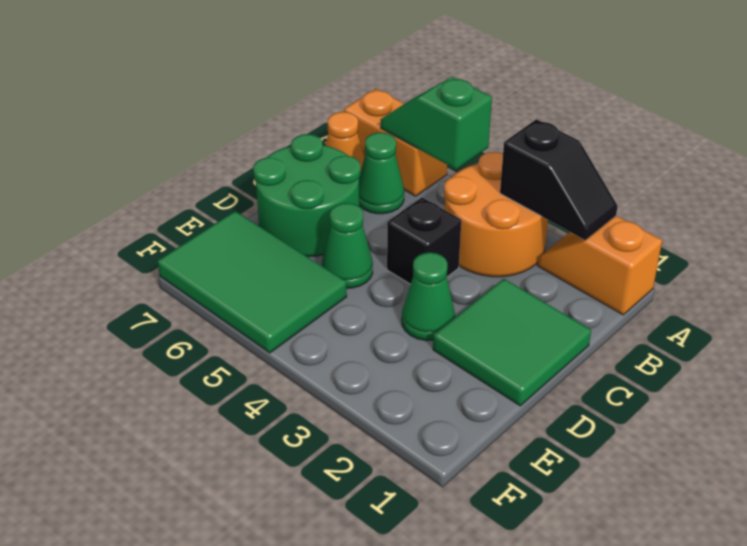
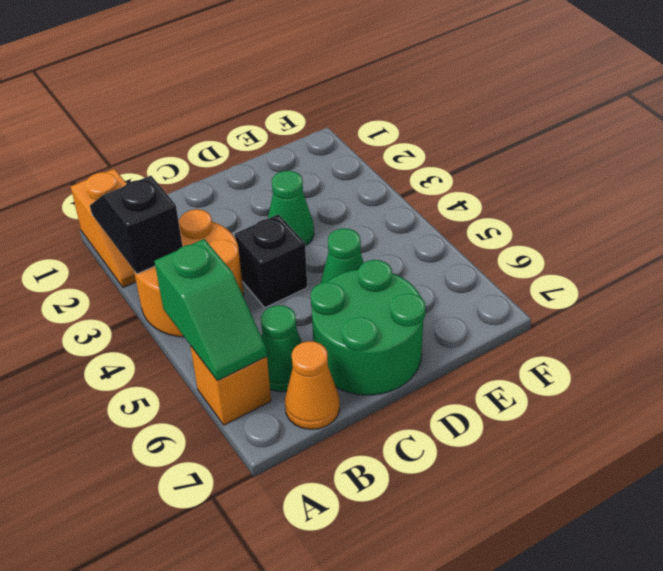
orange 1x2 brick [344,89,447,196] -> orange 1x1 brick [190,346,271,425]
green 2x2 tile [433,279,591,406] -> none
green 2x3 tile [158,211,347,353] -> none

